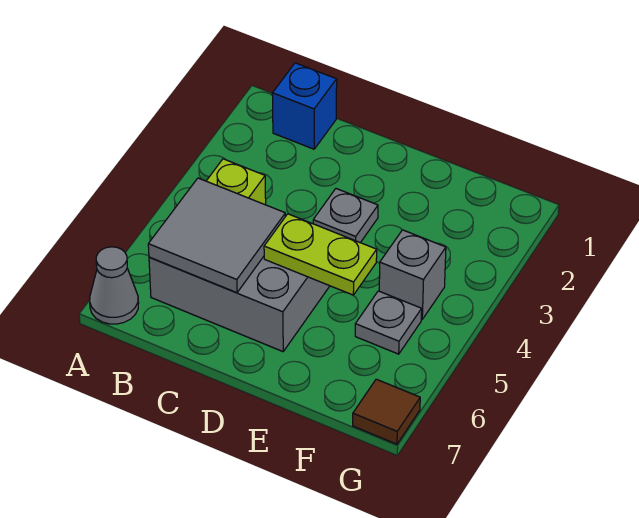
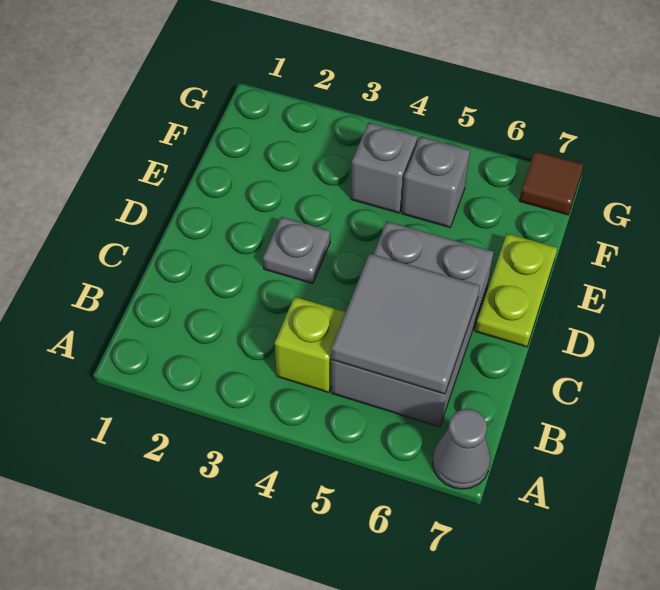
blue 1x1 brick [272,63,337,149] -> none
lime 1x2 plate [264,214,377,295] -> lime 1x2 plate moved to [475,234,557,347]
grey 1x1 plate [355,291,422,354] -> grey 1x1 brick [402,136,470,227]

